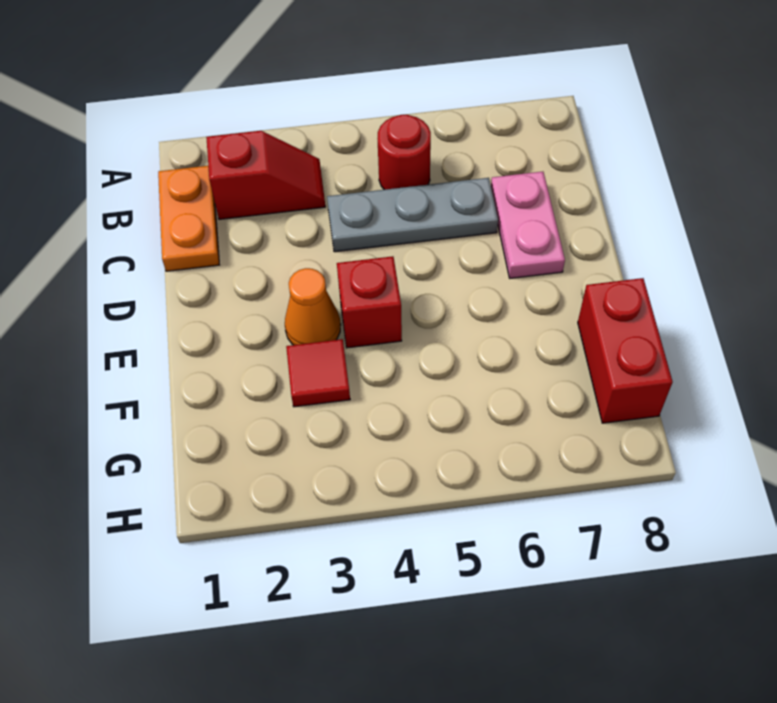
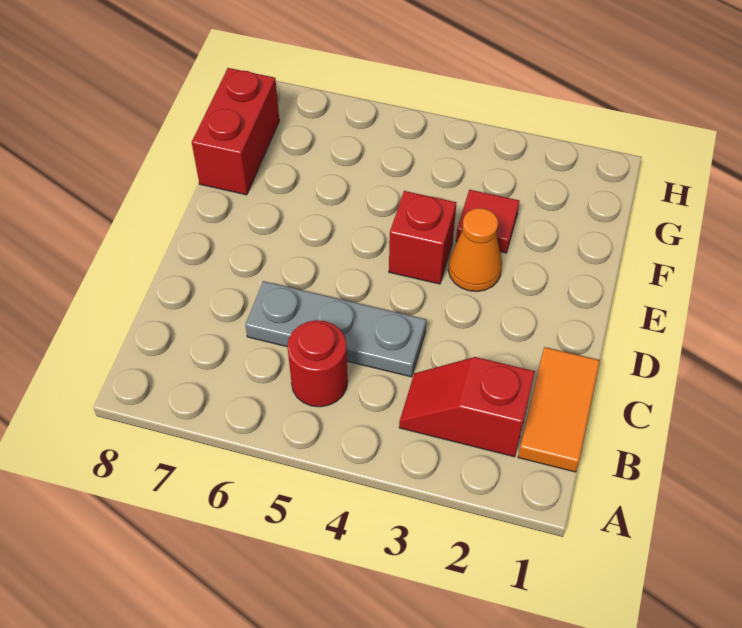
orange 1x2 plate [158,166,219,271] -> orange 1x2 tile [518,347,600,472]
pink 1x2 plate [491,172,565,278] -> none

